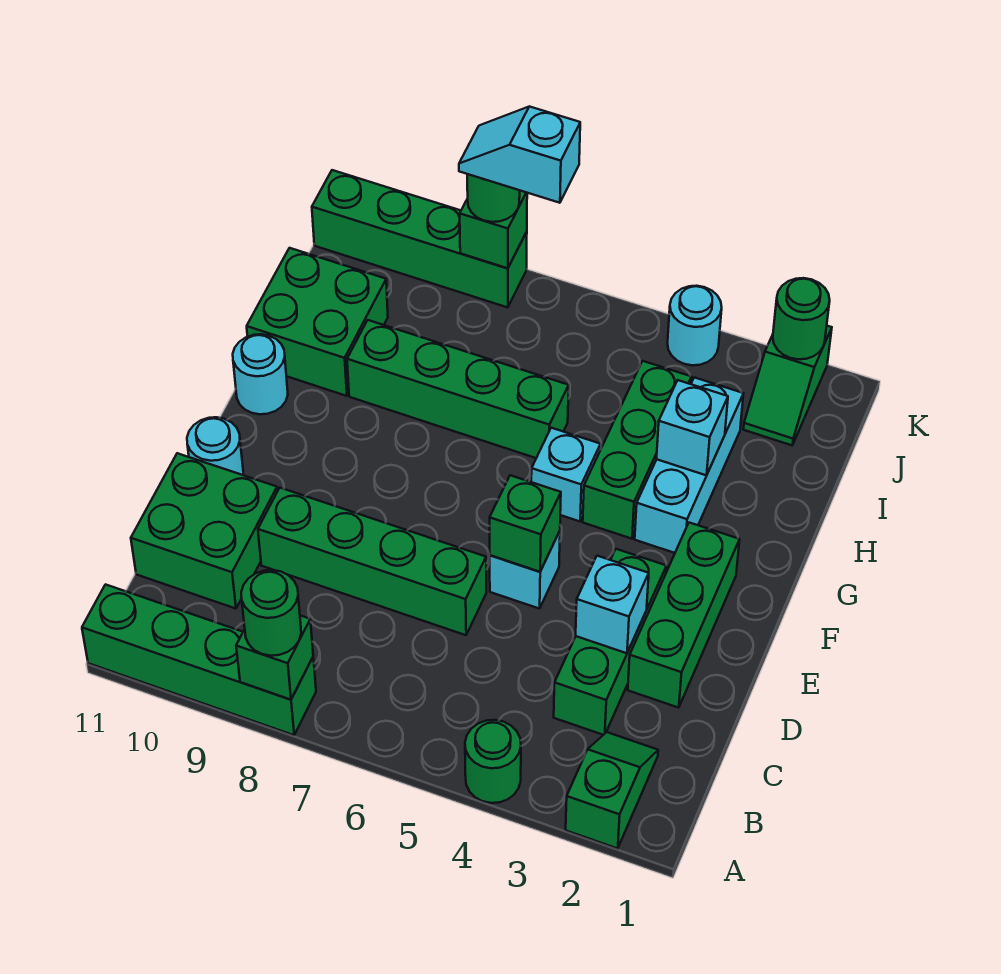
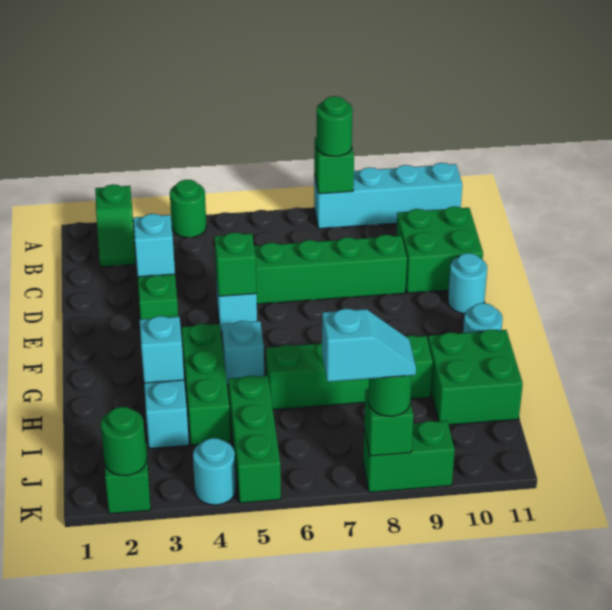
green 1x4 brick [82,584,316,735] -> cyan 1x4 brick [314,163,462,229]
green 1x3 brick [628,523,740,708] -> green 1x3 brick moved to [228,376,281,503]
green 1x4 brick [312,170,527,307] -> green 1x2 brick [363,421,455,492]

